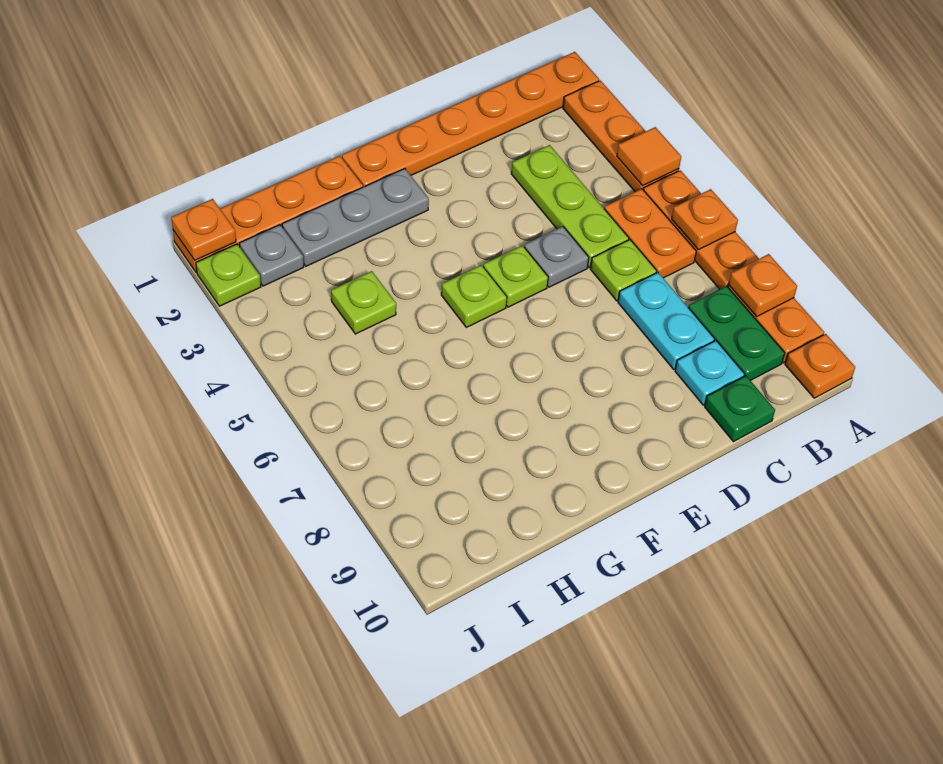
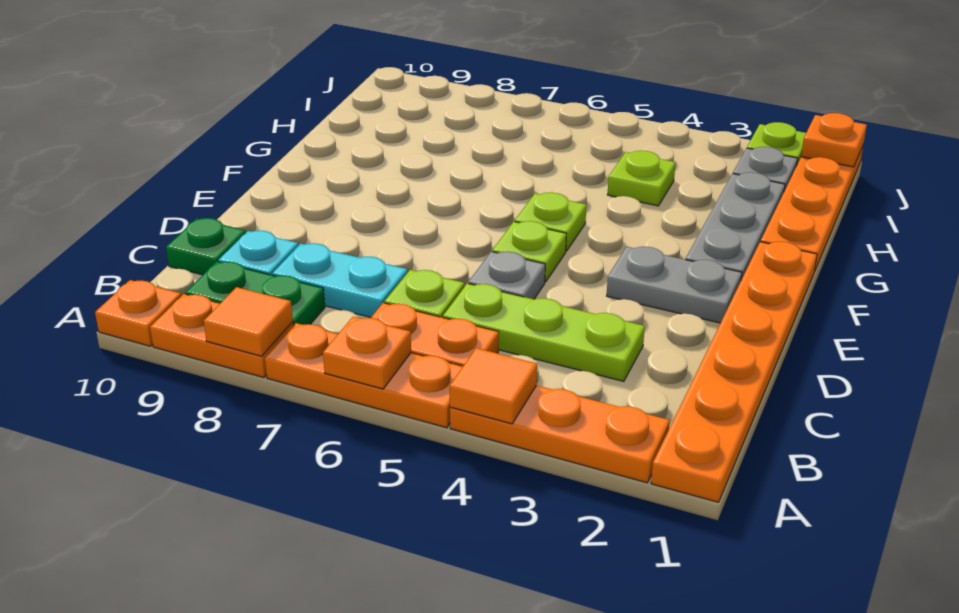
orange 1x1 plate [729,254,797,317] -> orange 1x1 tile [204,287,293,356]
none -> grey 1x2 plate [607,247,742,323]

